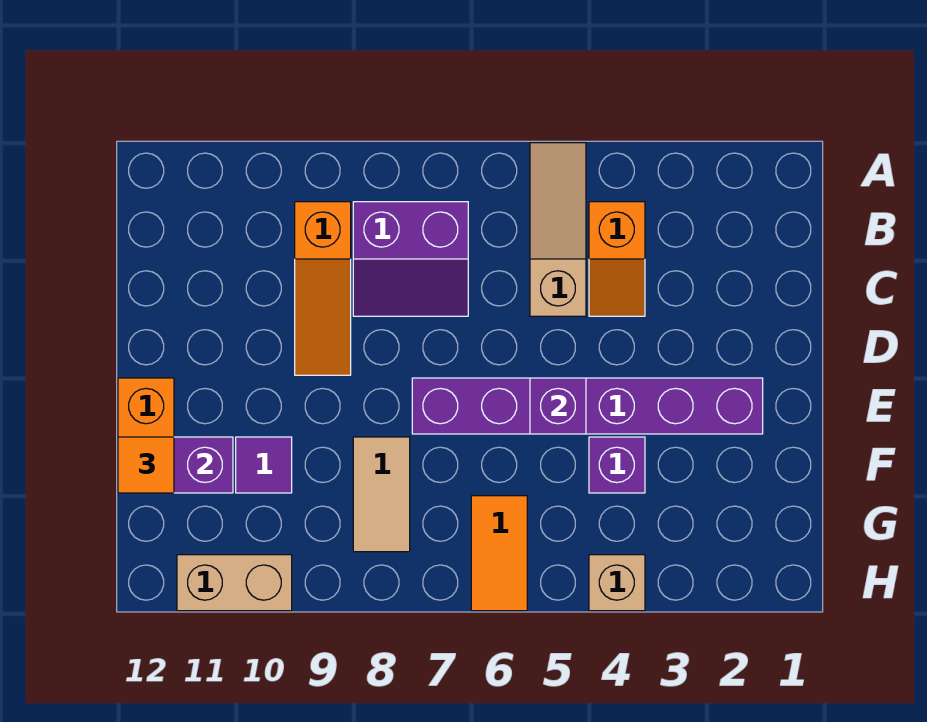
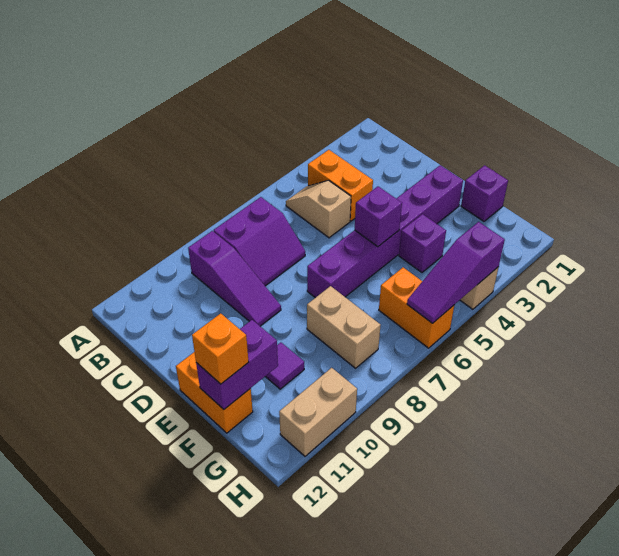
tan 1x3 slope [530,143,586,316] -> tan 1x2 slope [286,180,351,238]
orange 1x2 slope [589,202,645,316] -> orange 1x2 brick [308,150,373,221]
orange 1x3 slope [295,202,351,375] -> purple 1x3 slope [188,231,281,326]
none -> purple 1x1 brick [461,165,508,221]
tan 1x2 tile [353,437,410,552] -> tan 1x2 brick [307,286,381,368]
orange 1x1 tile [118,437,174,493] -> orange 1x1 brick [192,313,249,384]
orange 1x2 tile [471,496,527,611] -> orange 1x2 brick [379,268,454,348]
none -> purple 1x3 slope [407,222,505,323]

